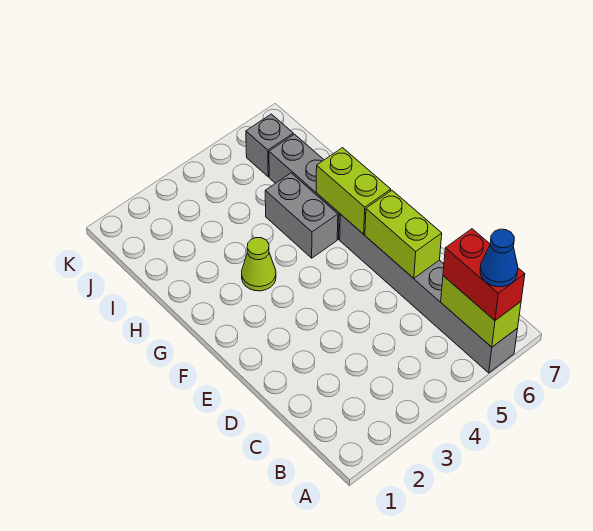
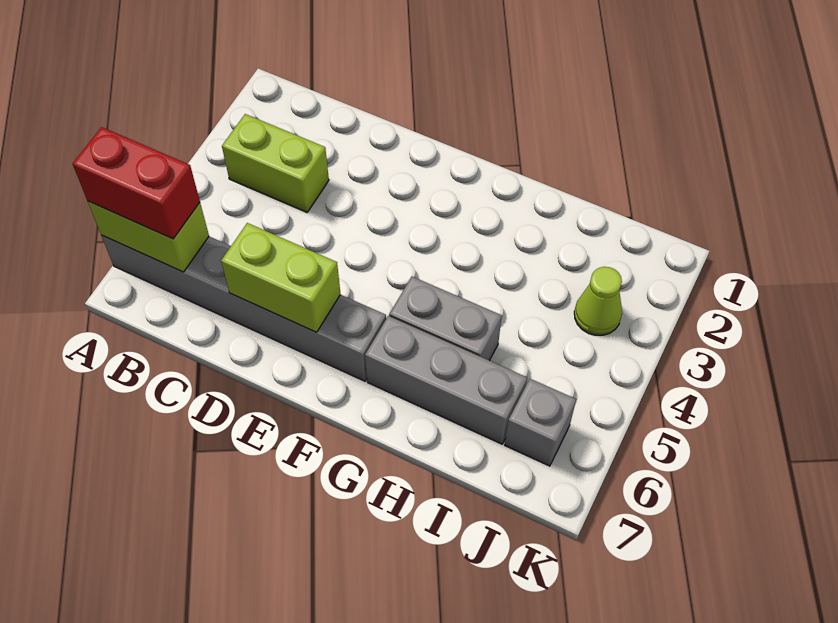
blue 1x1 cone [480,229,518,287] -> none
lime 1x2 brick [316,148,391,234] -> lime 1x2 brick moved to [222,114,329,212]
lime 1x1 cone [242,238,276,291] -> lime 1x1 cone moved to [574,267,622,335]

